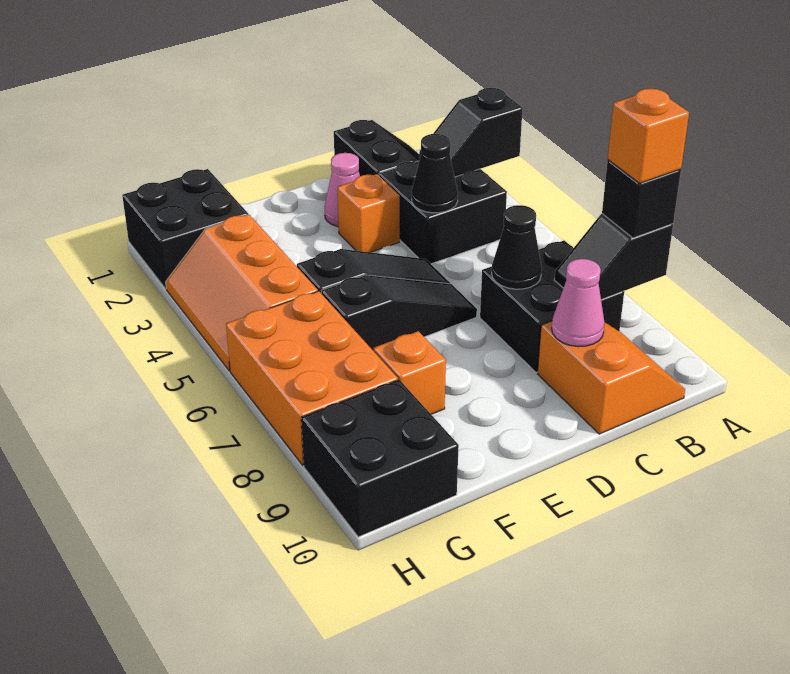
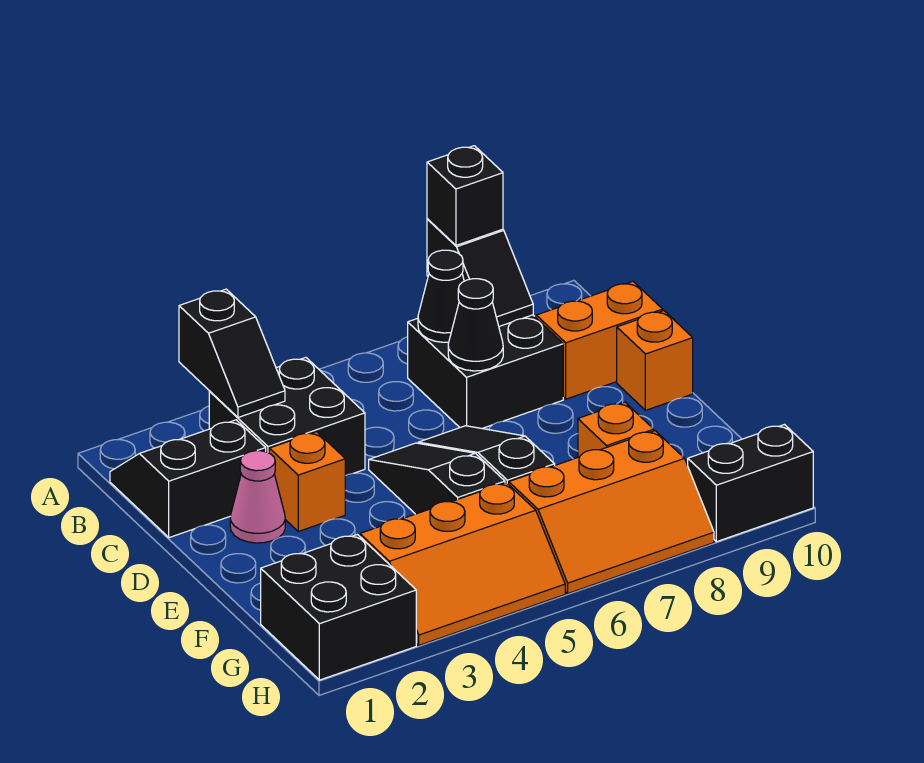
orange 1x1 brick [608,89,689,183] -> orange 1x1 brick moved to [617,311,693,410]
black 1x1 cone [412,134,458,213] -> black 1x1 cone moved to [418,250,464,342]
pink 1x1 cone [552,259,605,347] -> none
orange 2x3 brick [226,291,398,465] -> orange 2x3 slope [509,431,714,593]
black 2x2 brick [301,380,459,537] -> black 1x2 brick [688,425,813,542]

